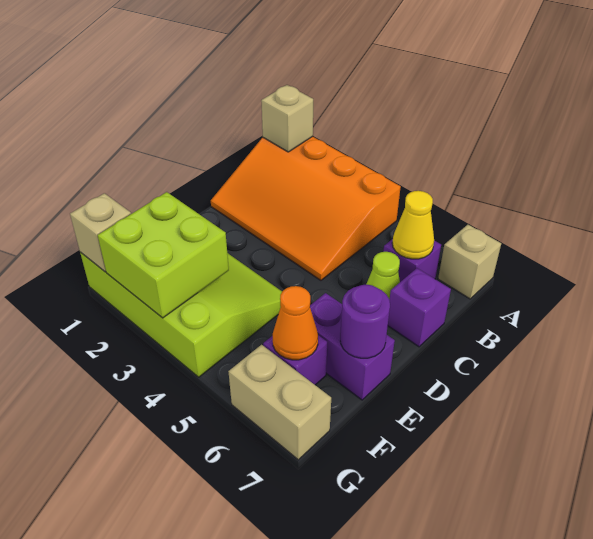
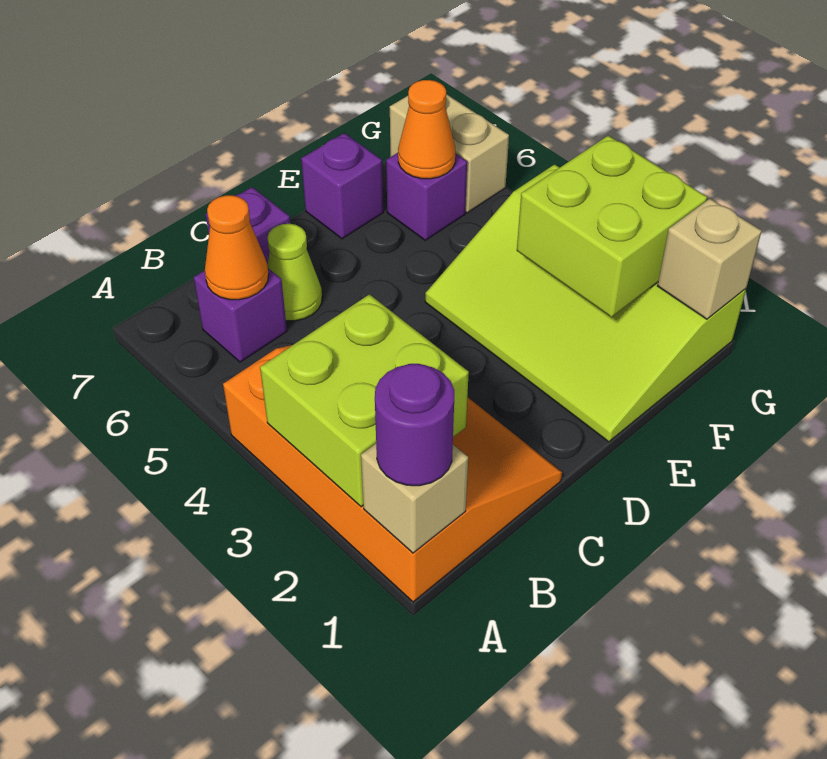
none -> lime 2x2 brick [260,294,469,507]
tan 1x1 brick [438,225,501,299] -> none
yellow 1x1 cone [392,191,434,259] -> orange 1x1 cone [205,195,269,300]
purple 1x2 brick [310,293,395,400] -> purple 1x1 brick [301,133,383,239]
purple 1x1 round brick [340,285,390,358] -> purple 1x1 round brick moved to [375,364,454,486]

